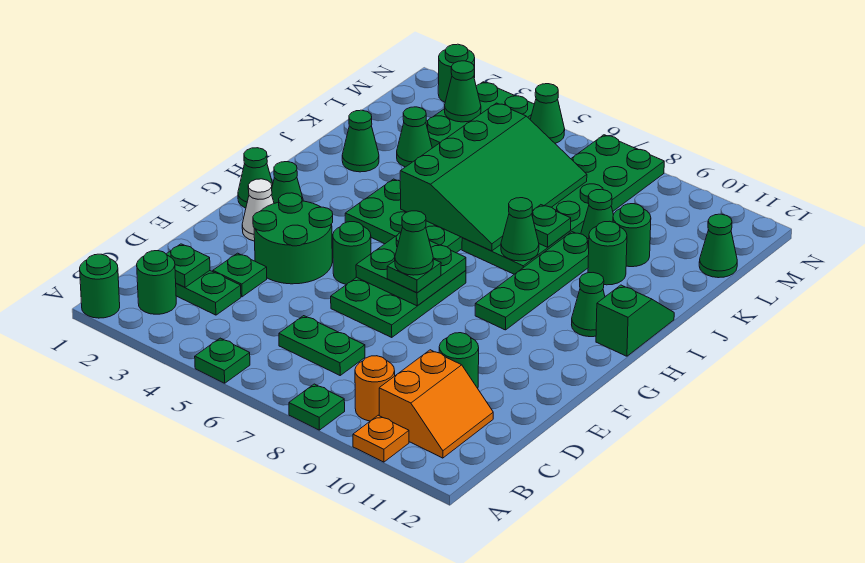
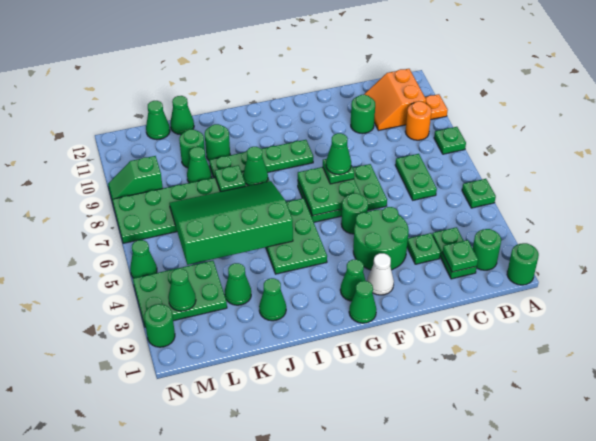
orange 2x2 slope [379,350,493,458] -> orange 2x2 slope turned to [364,69,426,131]
green 1x1 cone [572,273,605,337] -> green 1x1 cone moved to [170,96,194,135]
green 1x2 slope [596,285,674,356] -> green 1x2 slope moved to [108,156,163,202]

